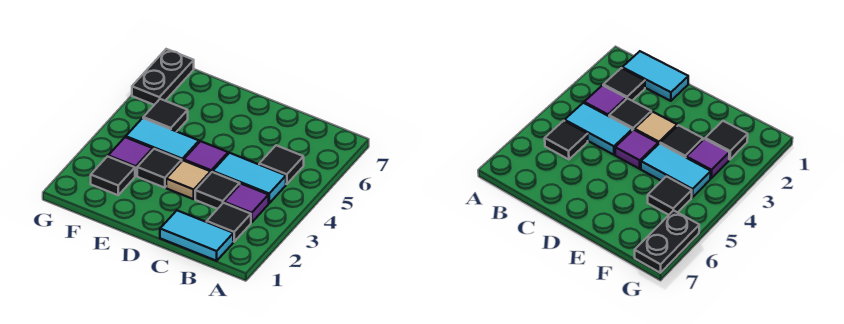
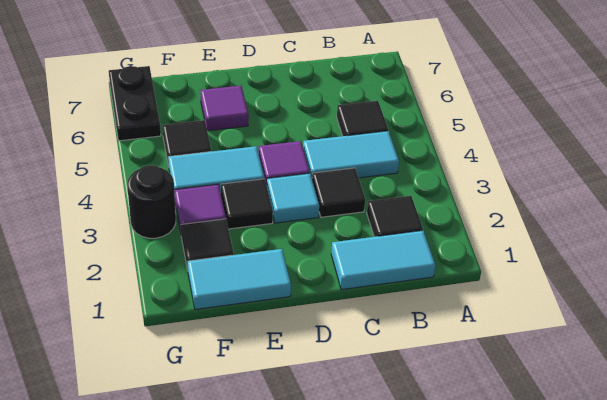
purple 1x1 tile [224,184,269,222] -> purple 1x1 tile moved to [201,86,249,131]
tan 1x1 tile [166,160,211,199] -> cyan 1x1 tile [267,173,319,223]
none -> cyan 1x2 tile [187,249,291,310]
none -> black 1x1 round brick [127,165,176,238]

